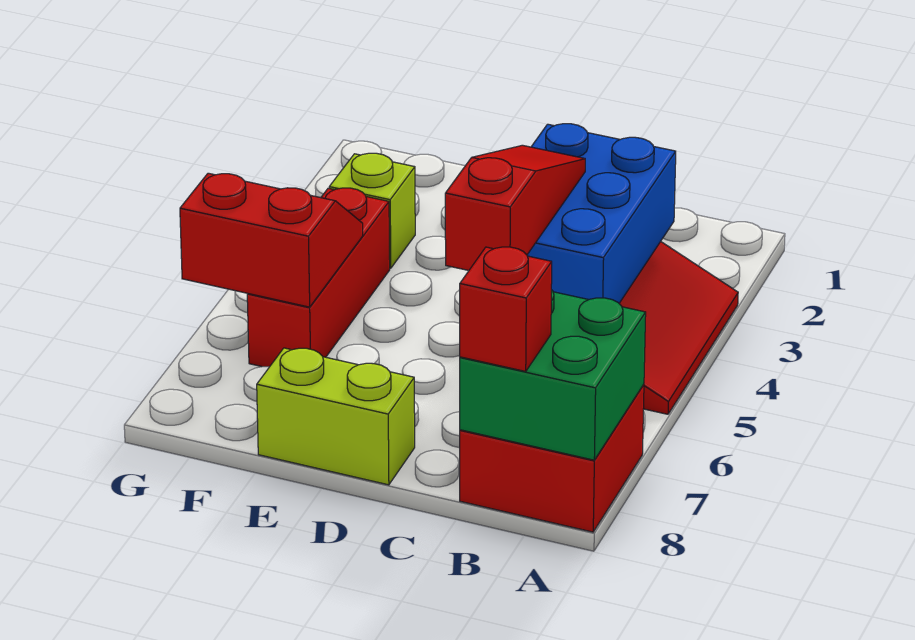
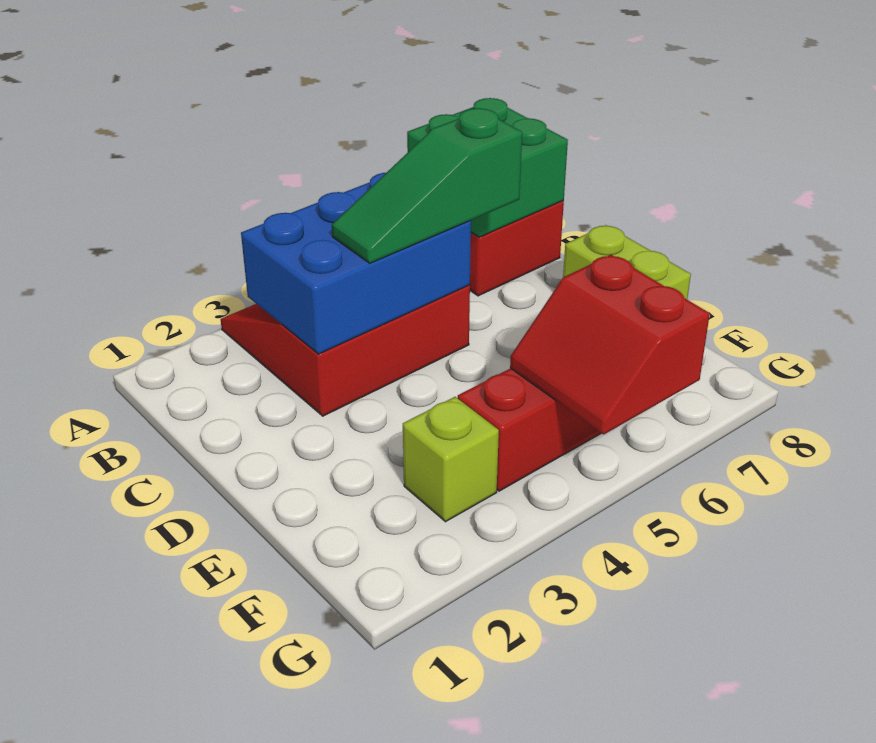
red 1x1 brick [460,247,552,371] -> none
red 1x3 slope [445,145,585,270] -> green 1x3 slope [332,108,522,263]

